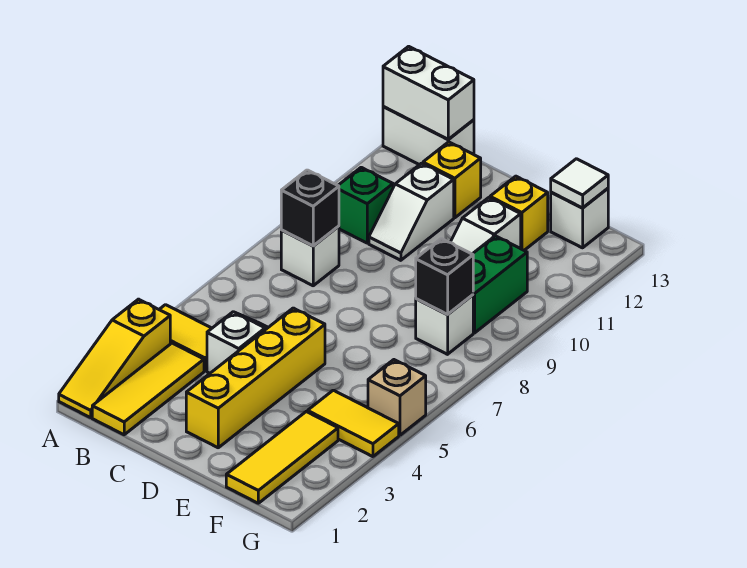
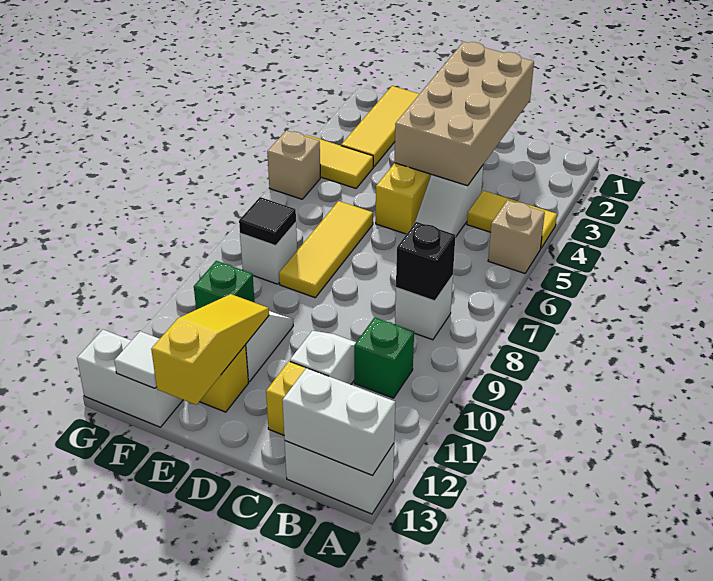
yellow 1x3 slope [59,299,170,418] -> yellow 1x3 slope moved to [151,294,269,405]
none -> tan 1x1 brick [488,200,545,273]
yellow 1x3 tile [92,343,204,435] -> yellow 1x3 tile moved to [279,201,373,298]
none -> tan 2x4 brick [394,42,534,186]
black 1x1 brick [416,239,473,315] -> black 1x1 tile [239,197,296,246]
green 1x2 brick [473,236,527,333] -> green 1x1 brick [194,261,255,310]
white 1x1 brick [551,188,608,248] -> white 1x2 brick [77,330,183,427]

